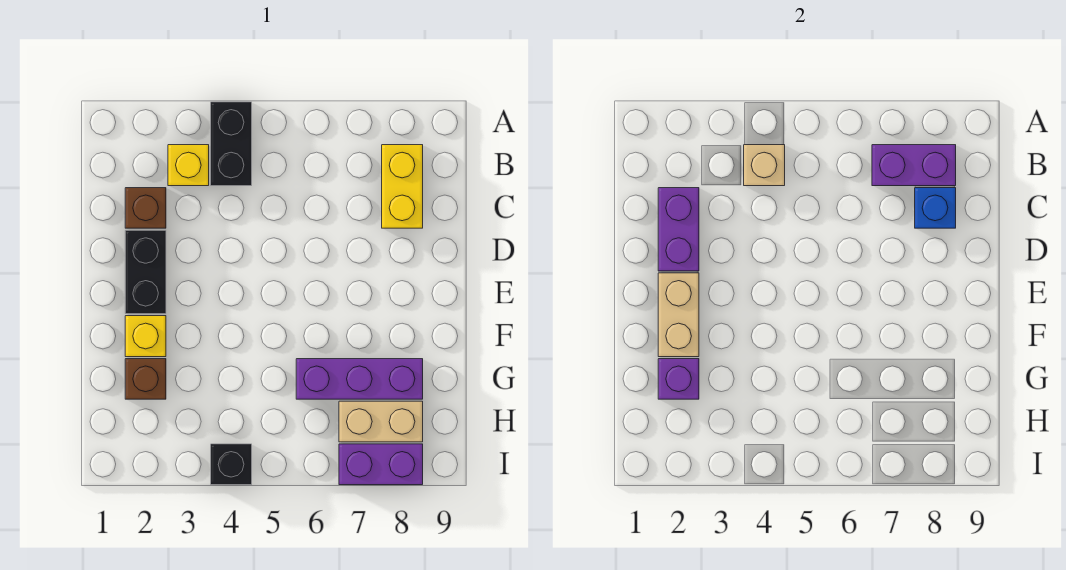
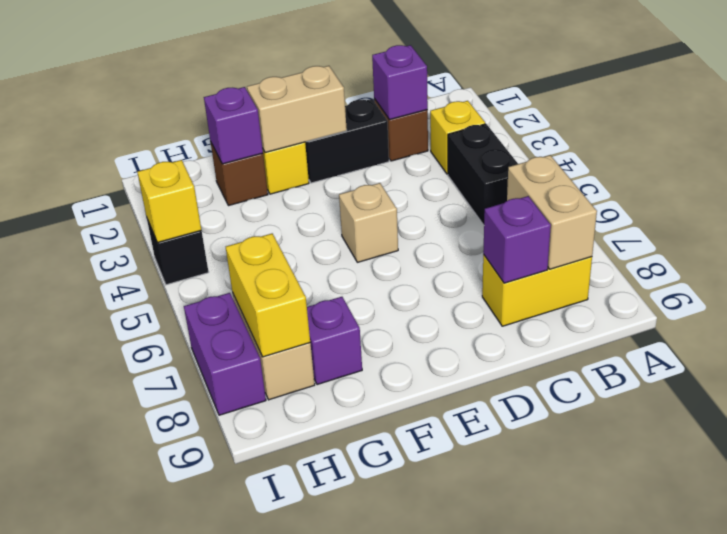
black 1x2 brick [211,102,252,186] -> black 1x2 brick turned to [448,124,518,225]
tan 1x1 brick [744,145,785,186] -> tan 1x1 brick moved to [339,183,398,262]
purple 1x2 brick [872,145,956,186] -> tan 1x2 brick [507,155,597,269]
purple 1x2 brick [658,188,699,271] -> purple 1x1 brick [372,45,428,120]
blue 1x1 brick [915,188,956,228] -> purple 1x1 brick [483,196,551,283]
purple 1x3 brick [296,359,423,399] -> purple 1x1 brick [307,297,362,385]
none -> yellow 1x2 brick [226,234,310,357]
none -> yellow 1x1 brick [137,160,201,243]

